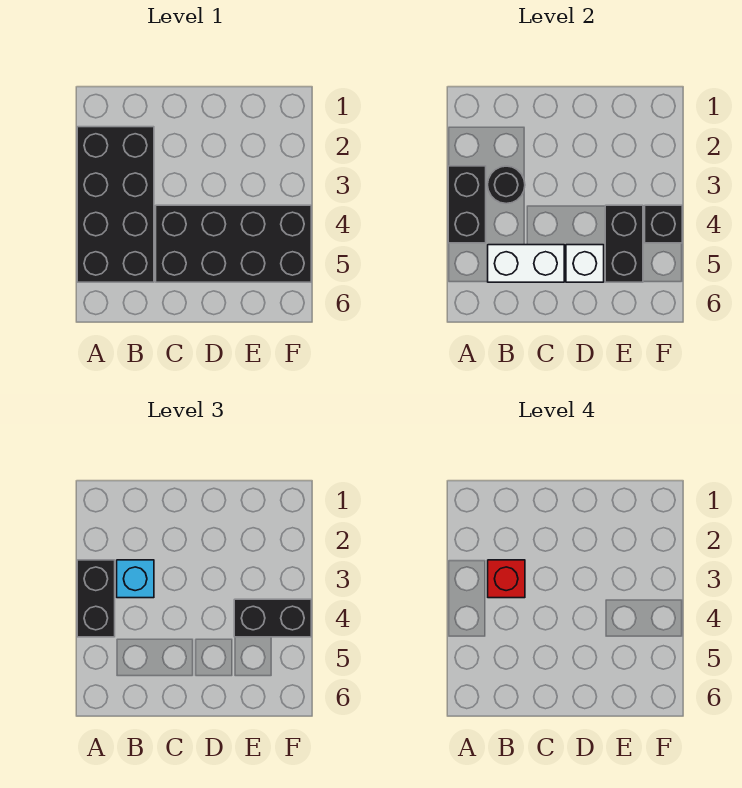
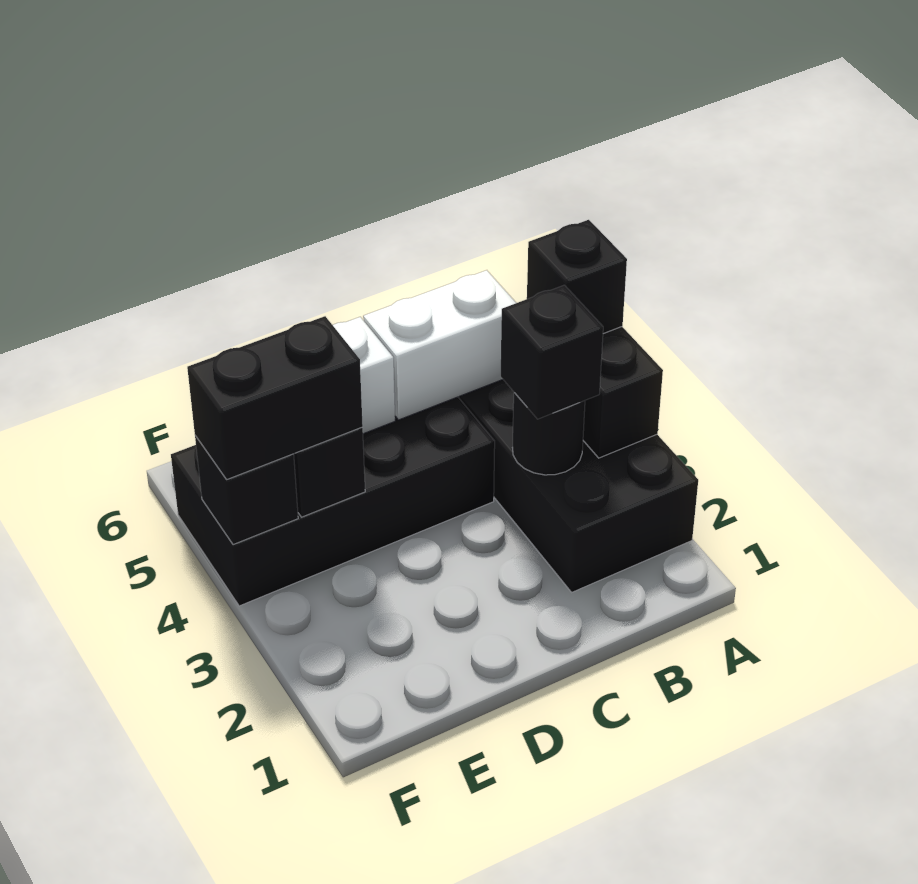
black 1x2 brick [77,560,115,637] -> black 1x1 brick [527,220,627,334]
cyan 1x1 brick [117,560,154,598] -> black 1x1 brick [501,285,603,419]
red 1x1 brick [488,560,525,598] -> none

